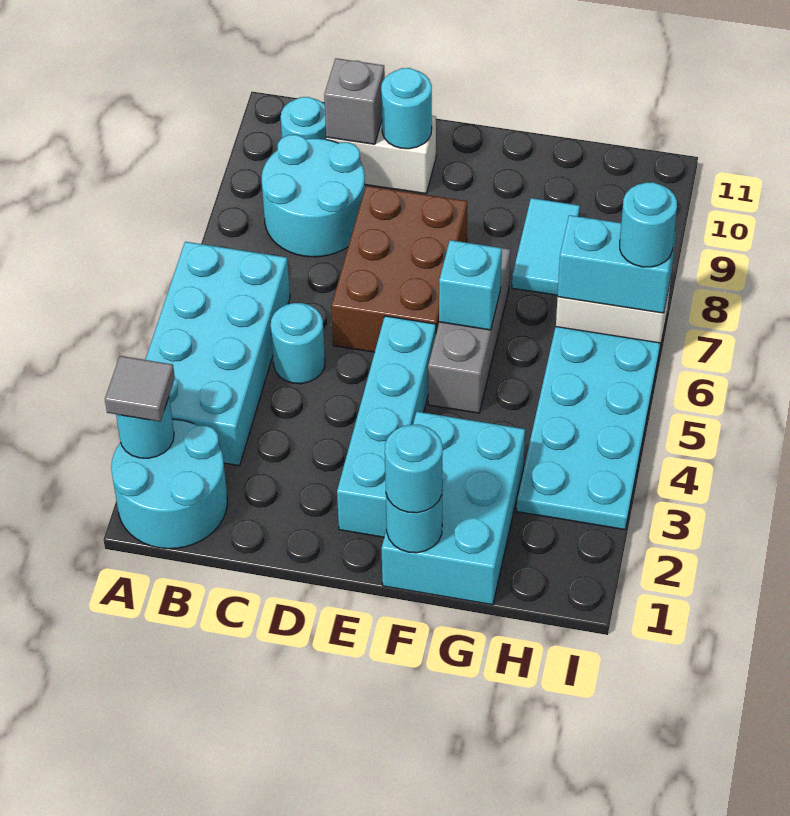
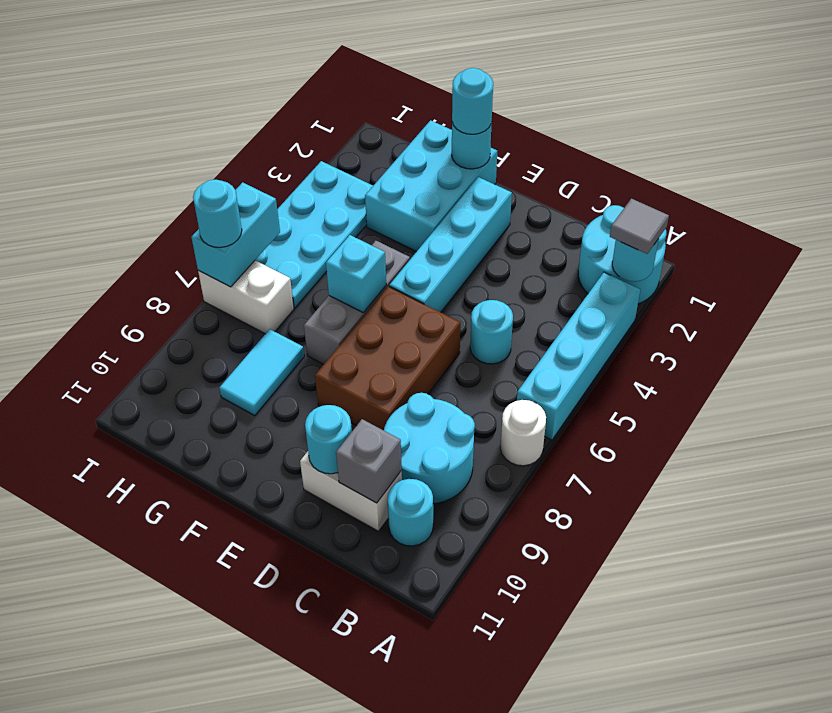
cyan 2x4 brick [145,242,290,466] -> cyan 1x4 brick [517,272,640,440]
none -> white 1x1 round brick [500,400,546,466]
cyan 1x2 brick [558,215,676,313] -> cyan 1x2 brick turned to [191,182,280,287]

